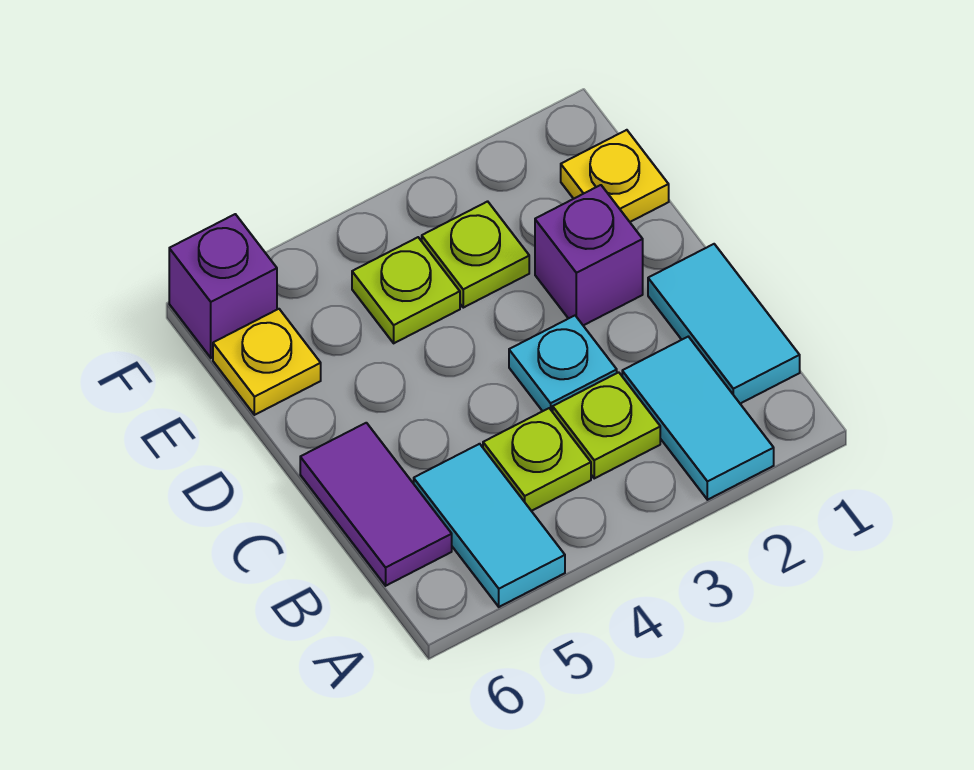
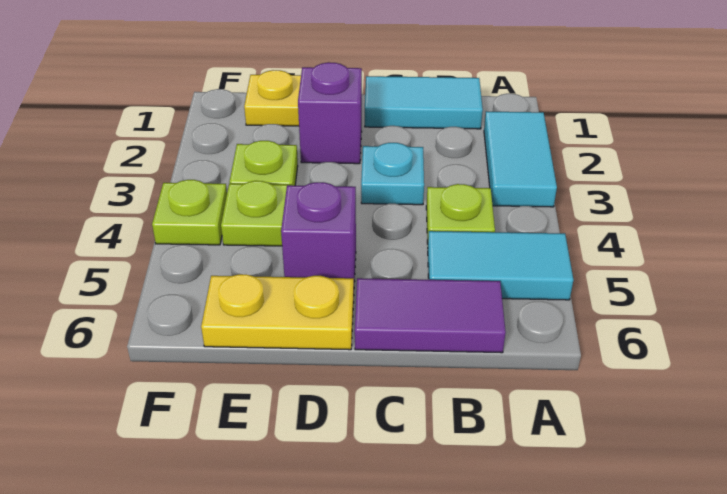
cyan 1x2 tile [622,337,774,500] -> cyan 1x2 tile turned to [484,111,557,207]
lime 1x1 plate [553,372,660,478] -> lime 1x1 plate moved to [152,180,227,245]
yellow 1x1 plate [213,309,321,415] -> yellow 1x2 plate [201,274,354,350]
purple 1x1 brick [169,214,277,358] -> purple 1x1 brick moved to [281,182,356,282]

